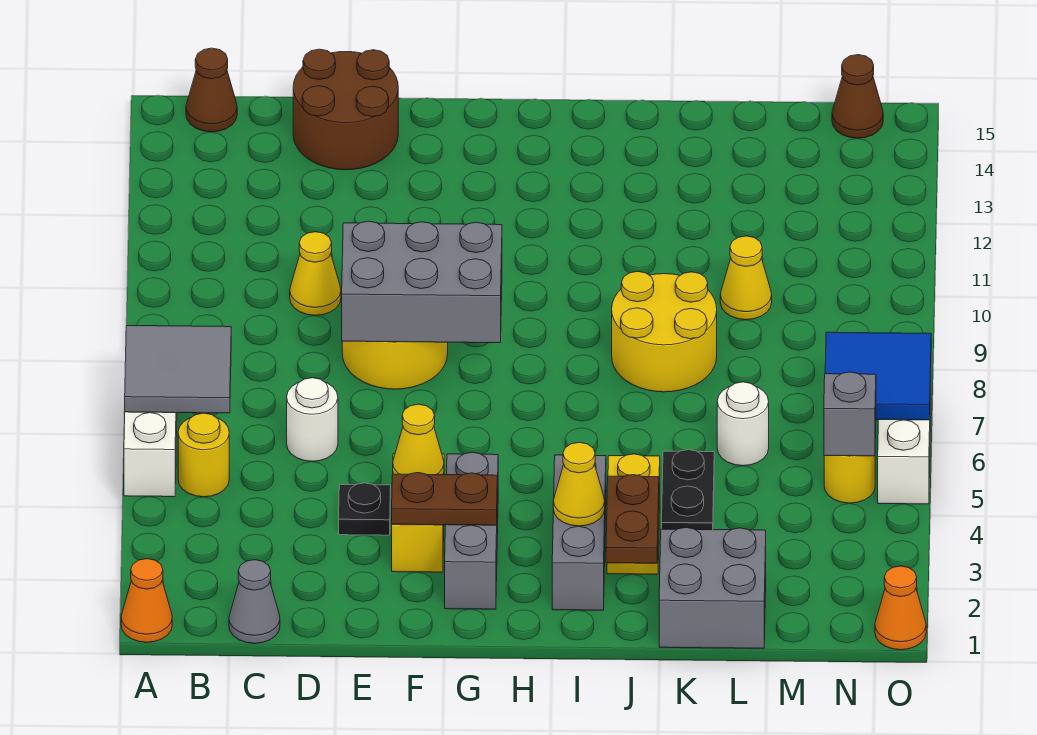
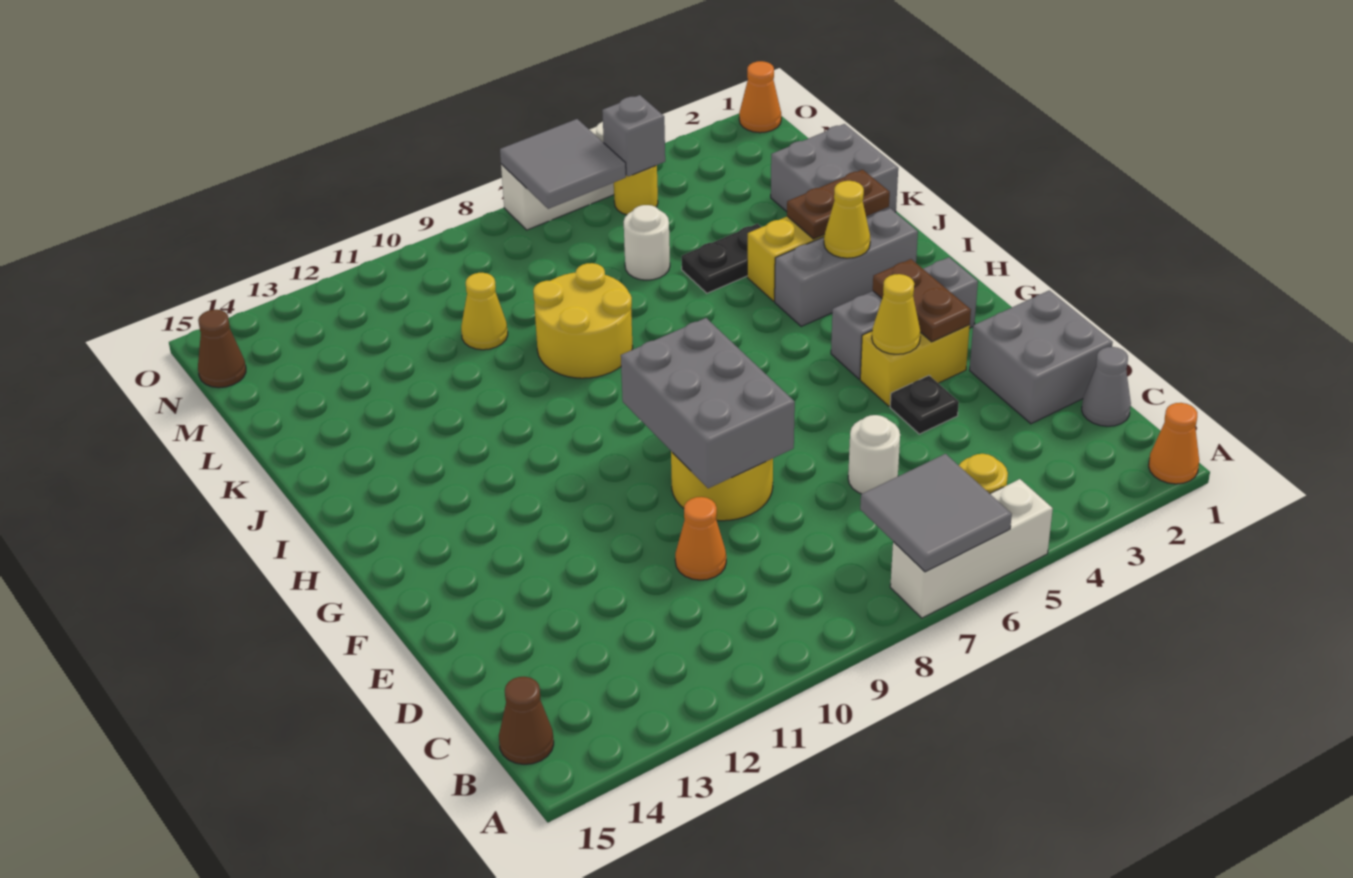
none -> grey 2x2 brick [969,290,1113,424]
yellow 1x1 cone [290,232,341,315] -> orange 1x1 cone [675,497,726,580]
brown 2x2 round brick [293,49,398,170] -> none
blue 2x2 tile [825,332,931,420] -> grey 2x2 tile [500,119,626,209]

